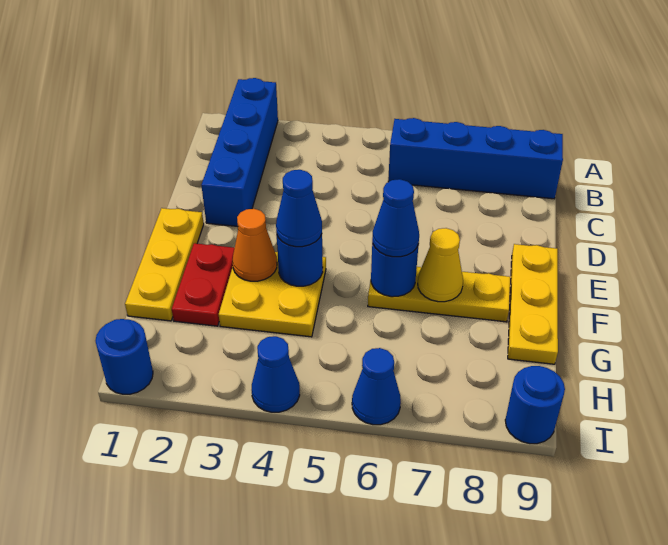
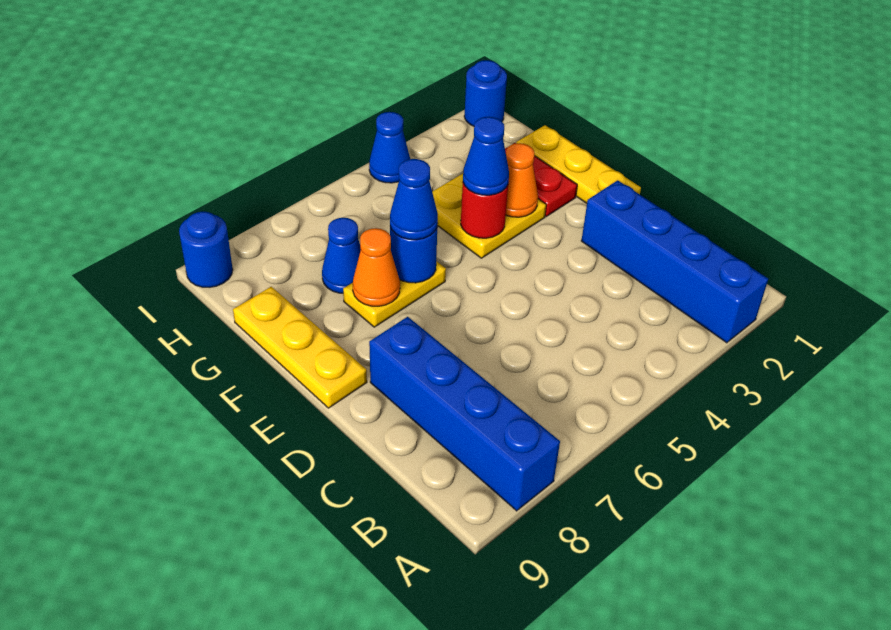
blue 1x4 brick [388,118,563,199] -> blue 1x4 brick turned to [369,317,560,511]
blue 1x1 round brick [277,234,323,286] -> red 1x1 round brick [461,183,508,238]
yellow 1x3 plate [368,267,510,322] -> yellow 1x2 plate [343,261,446,327]
yellow 1x1 cone [418,228,463,302] -> orange 1x1 cone [353,228,400,306]
blue 1x1 cone [352,348,401,425] -> blue 1x1 cone moved to [322,218,361,293]

